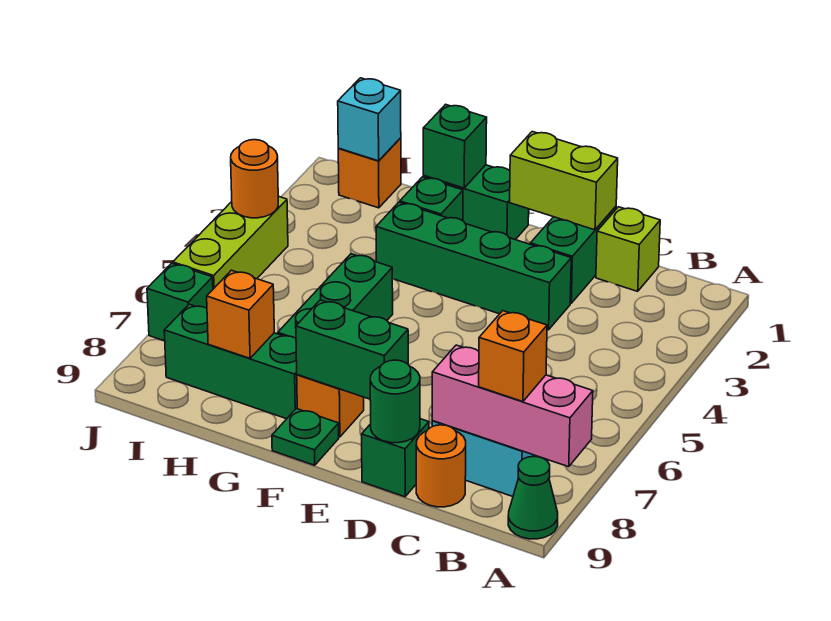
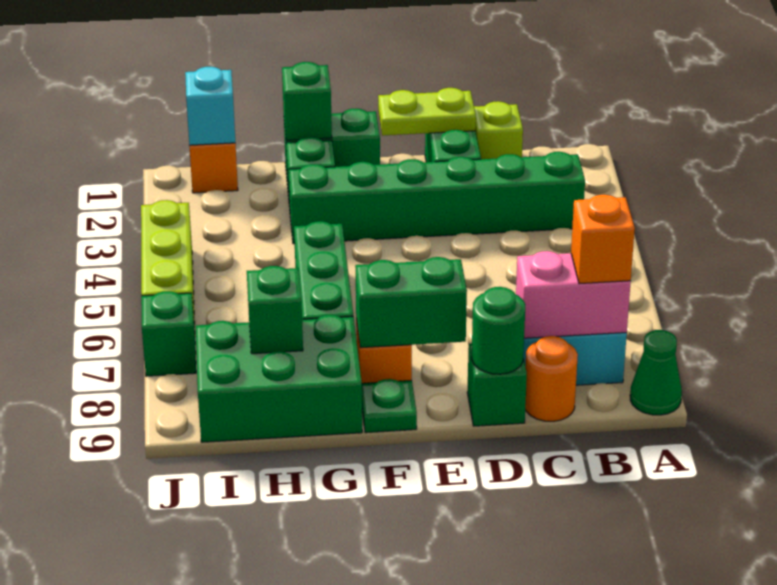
pink 1x3 brick [432,345,593,467] -> pink 1x2 brick [516,251,631,338]
lime 1x2 brick [510,132,618,230] -> lime 1x2 plate [378,88,476,136]
green 1x4 brick [376,202,571,330] -> green 1x6 brick [289,152,585,244]
green 1x3 brick [164,304,297,419] -> green 2x3 brick [196,315,362,442]
orange 1x1 brick [207,270,274,358] -> green 1x1 brick [247,266,303,354]
orange 1x1 round brick [231,140,278,218] -> none

